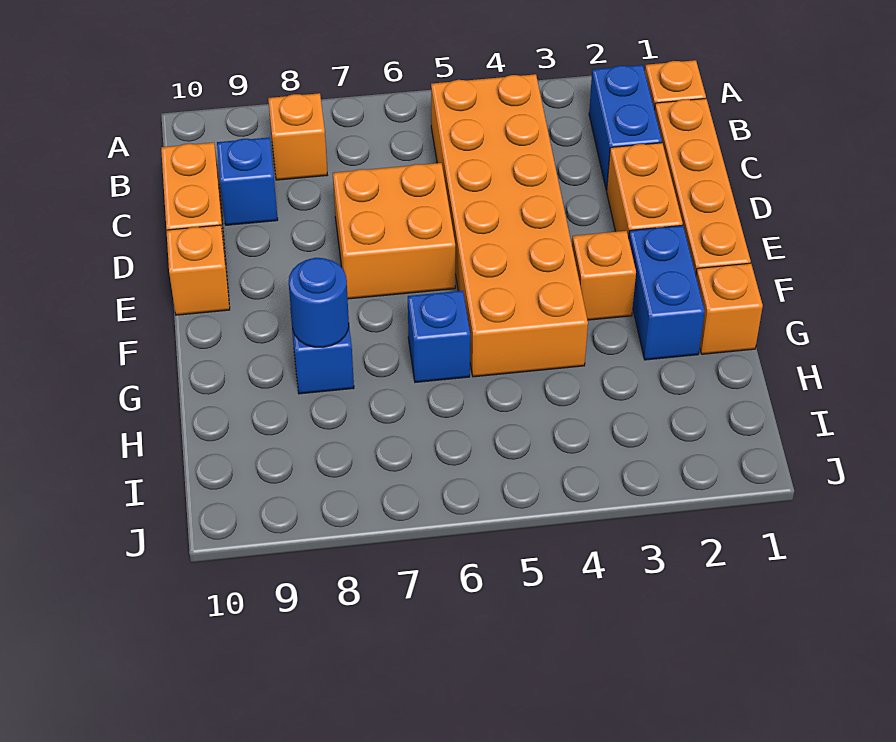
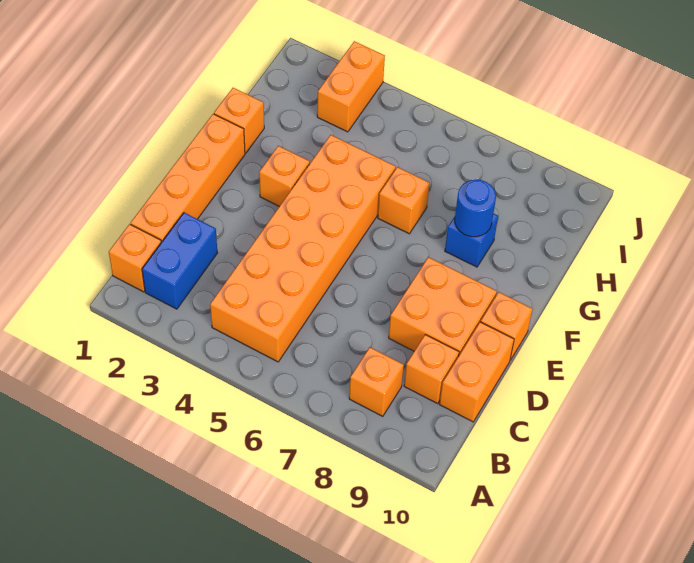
blue 1x1 brick [217,138,278,225] -> orange 1x1 brick [404,335,459,403]
orange 1x2 brick [607,143,683,238] -> orange 1x2 brick moved to [317,41,385,132]
orange 2x2 brick [333,163,455,299] -> orange 2x2 brick moved to [389,257,497,355]
blue 1x2 brick [629,225,705,360] -> none
blue 1x1 brick [408,291,470,382] -> orange 1x1 brick [378,167,429,234]

